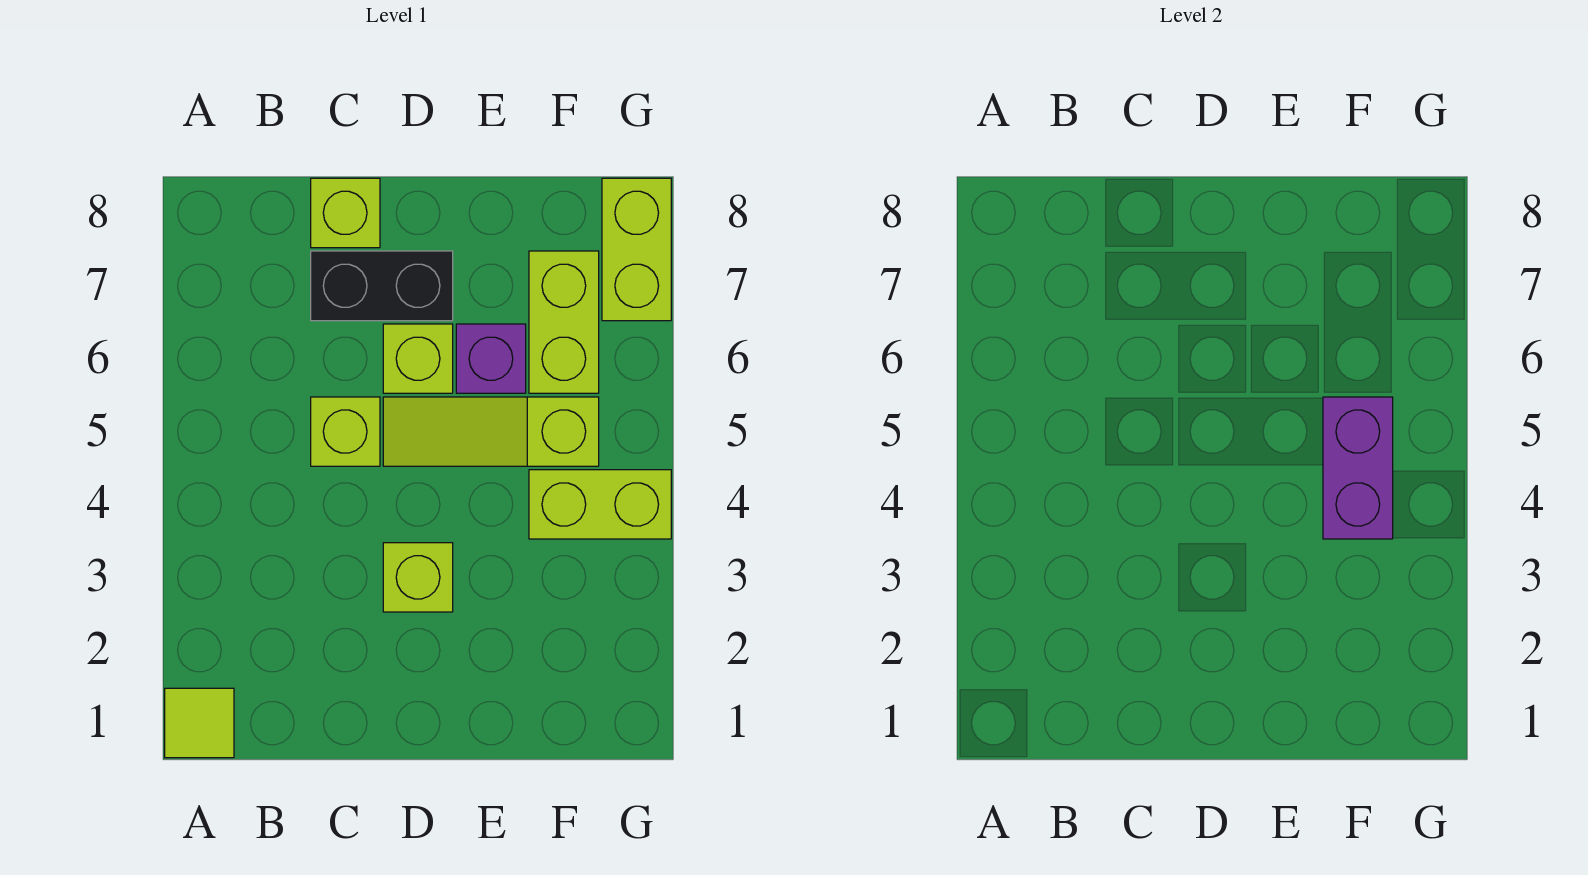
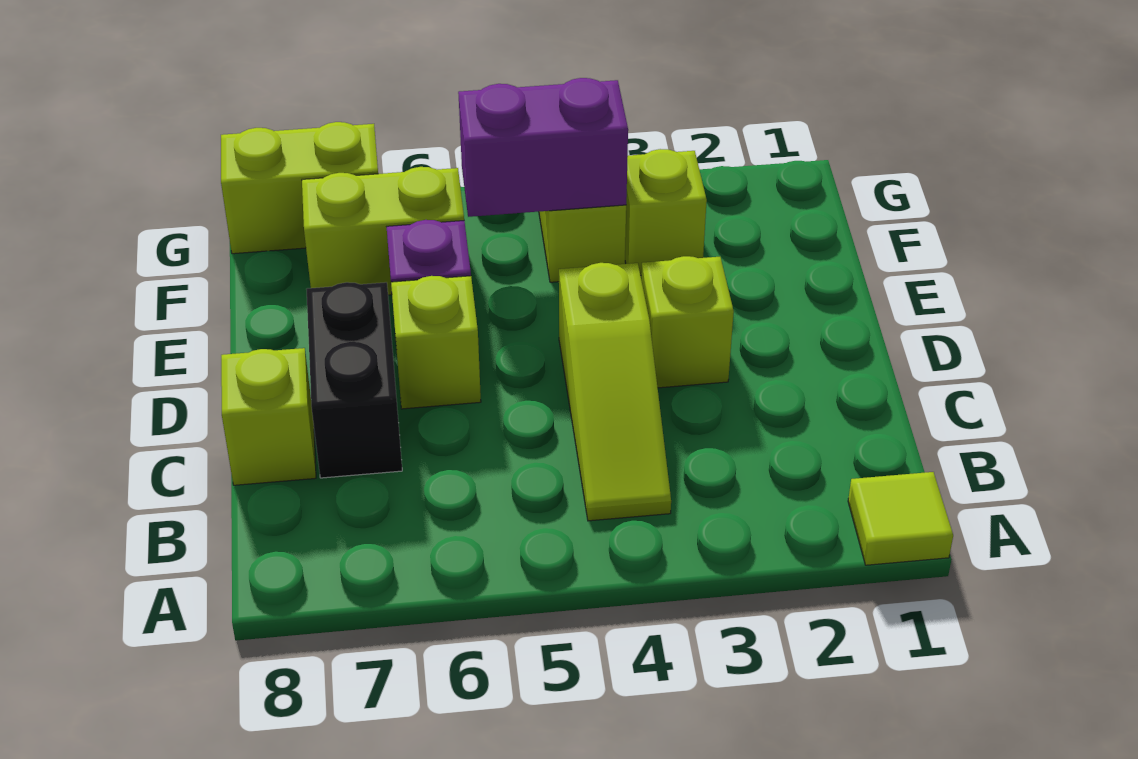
lime 1x1 brick [311,397,380,466] -> lime 1x1 brick moved to [625,149,707,275]
lime 1x3 slope [383,397,599,466] -> lime 1x3 slope moved to [559,263,671,521]

